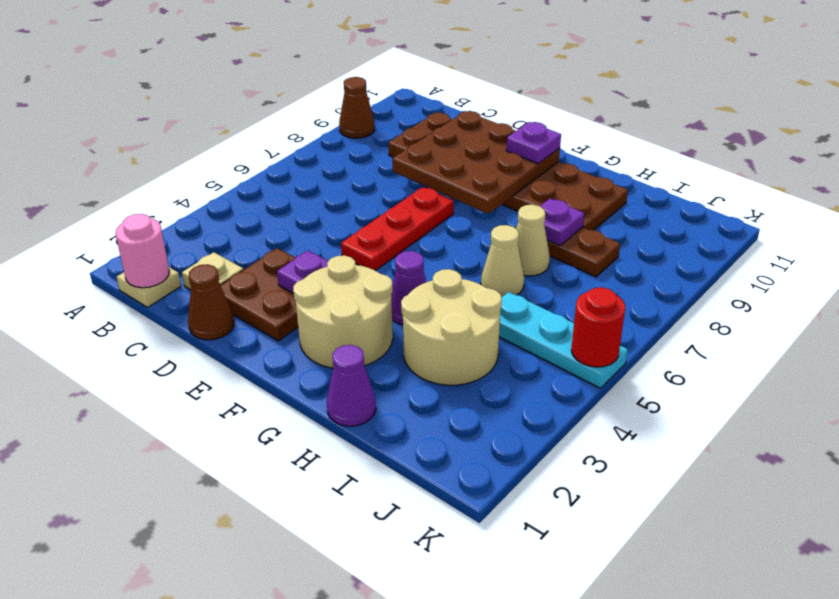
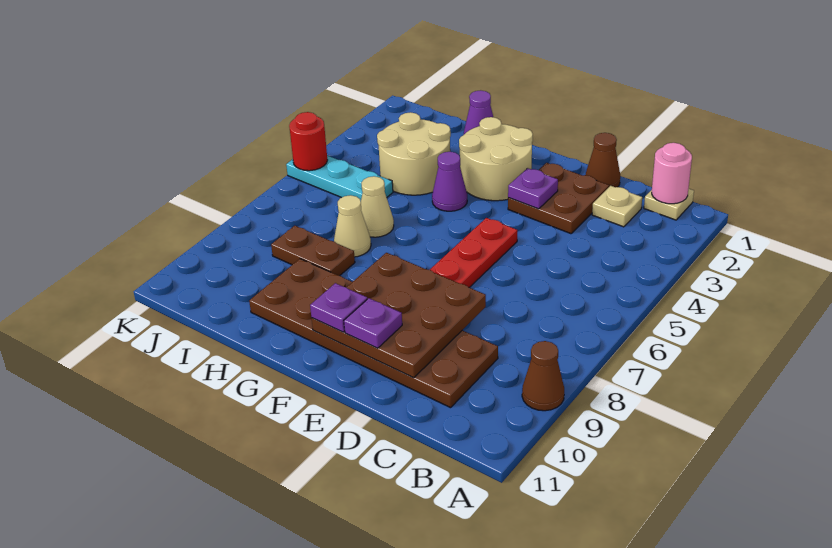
purple 1x1 plate [540,199,584,246] -> purple 1x1 plate moved to [344,298,402,348]

